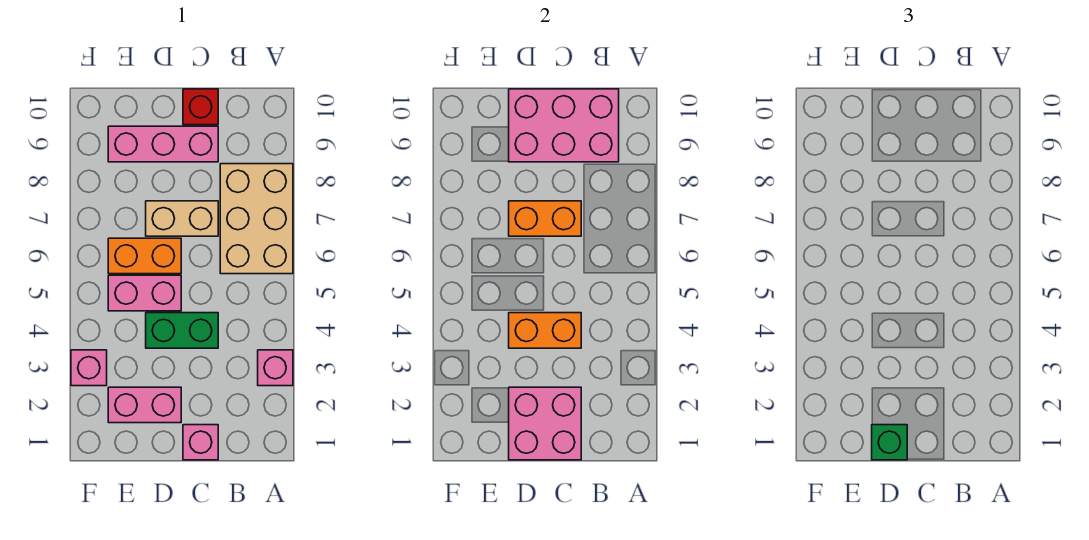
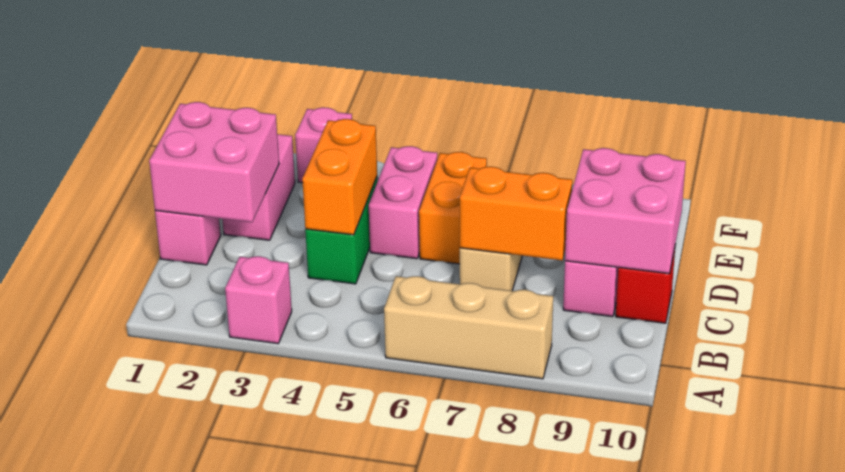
tan 2x3 brick [220,164,293,274] -> tan 1x3 brick [384,276,553,379]
pink 2x3 brick [509,89,619,162] -> pink 2x2 brick [565,148,686,274]
orange 1x2 brick [509,201,581,236] -> orange 1x2 brick turned to [460,167,572,260]
green 1x1 brick [872,425,907,460] -> none

